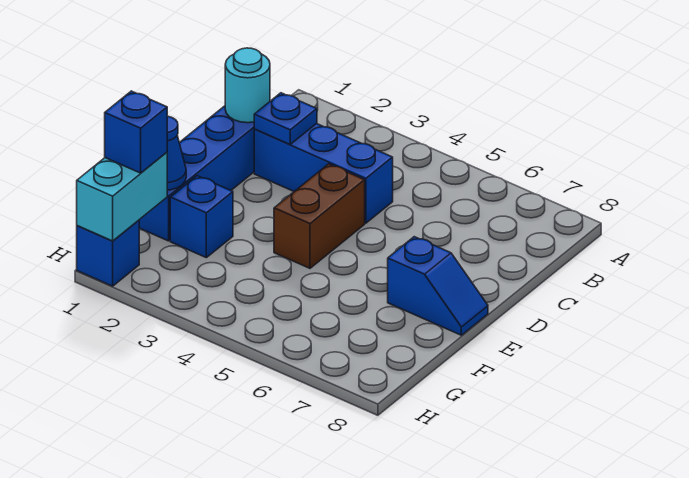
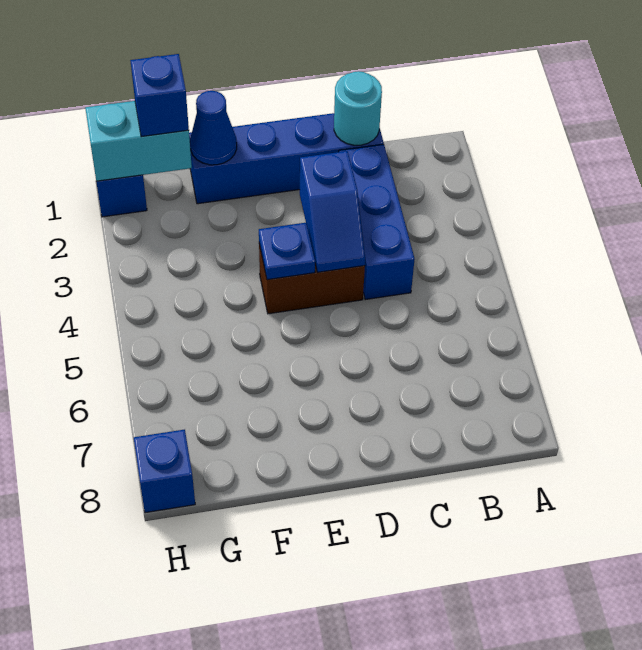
blue 1x1 plate [254,93,317,144] -> blue 1x1 plate moved to [259,223,315,280]
blue 1x2 slope [388,237,488,335] -> blue 1x2 slope moved to [300,151,365,272]
blue 1x1 brick [170,176,233,258] -> blue 1x1 brick moved to [134,430,195,513]

